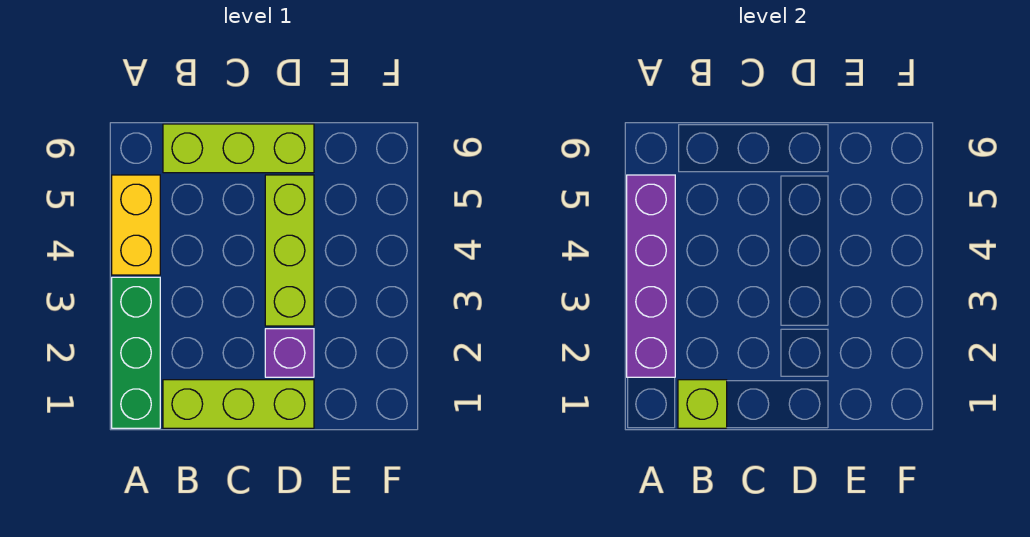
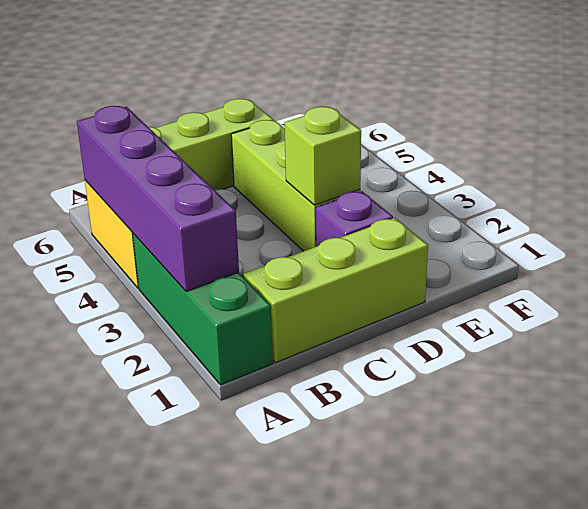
lime 1x1 brick [678,380,727,428] -> lime 1x1 brick moved to [284,107,361,205]

